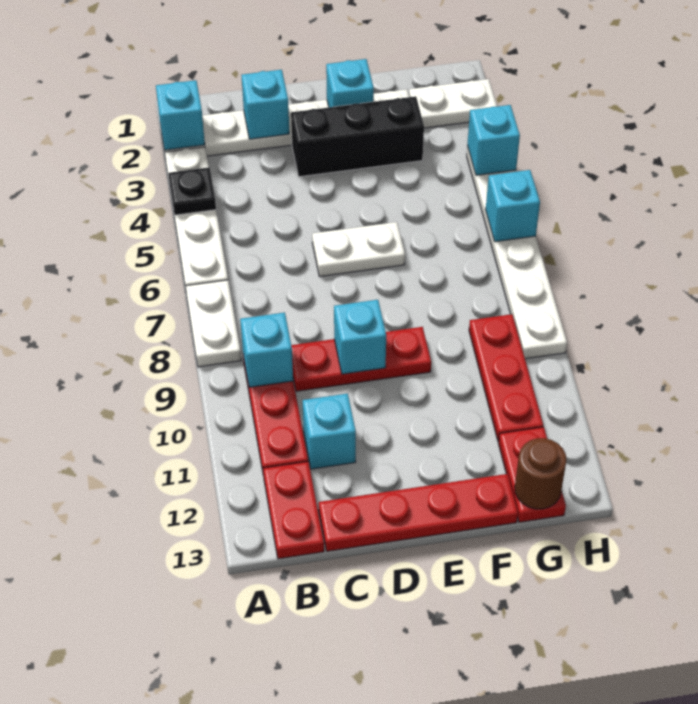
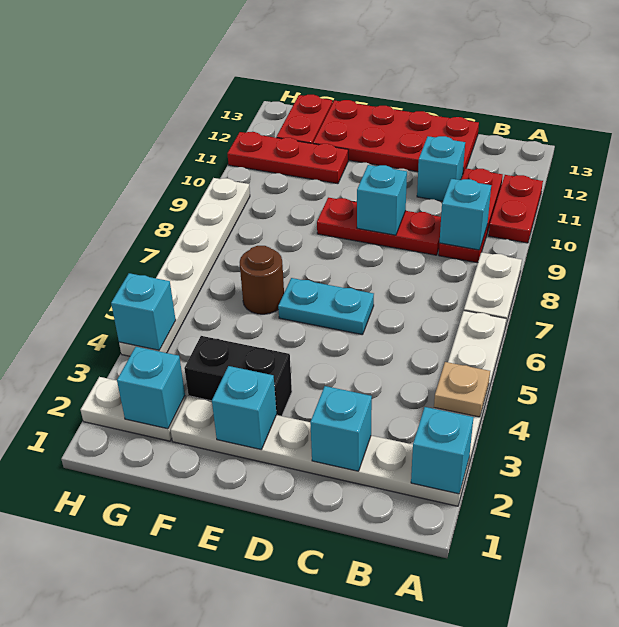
black 1x1 plate [168,167,216,215] -> tan 1x1 plate [434,362,490,417]
red 1x2 plate [263,461,324,559] -> red 1x2 plate moved to [489,175,543,243]
red 1x4 plate [319,474,518,551] -> red 2x4 plate [313,100,479,173]
black 1x3 brick [291,96,424,177] -> black 1x2 brick [184,336,292,416]
white 1x2 plate [312,222,405,277] -> cyan 1x2 plate [278,278,374,335]
red 1x3 plate [469,314,543,442] -> red 1x3 plate turned to [227,132,348,184]
brown 1x1 round brick [515,438,566,509] -> brown 1x1 round brick moved to [240,246,284,314]
cyan 1x1 brick [486,170,540,242] -> cyan 1x1 brick moved to [117,347,185,429]

